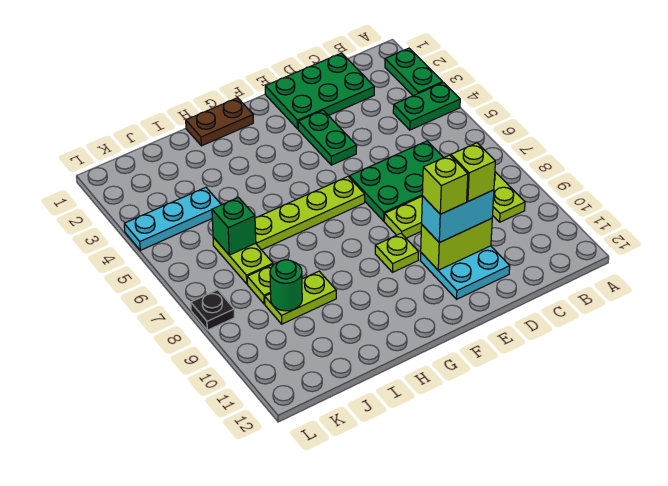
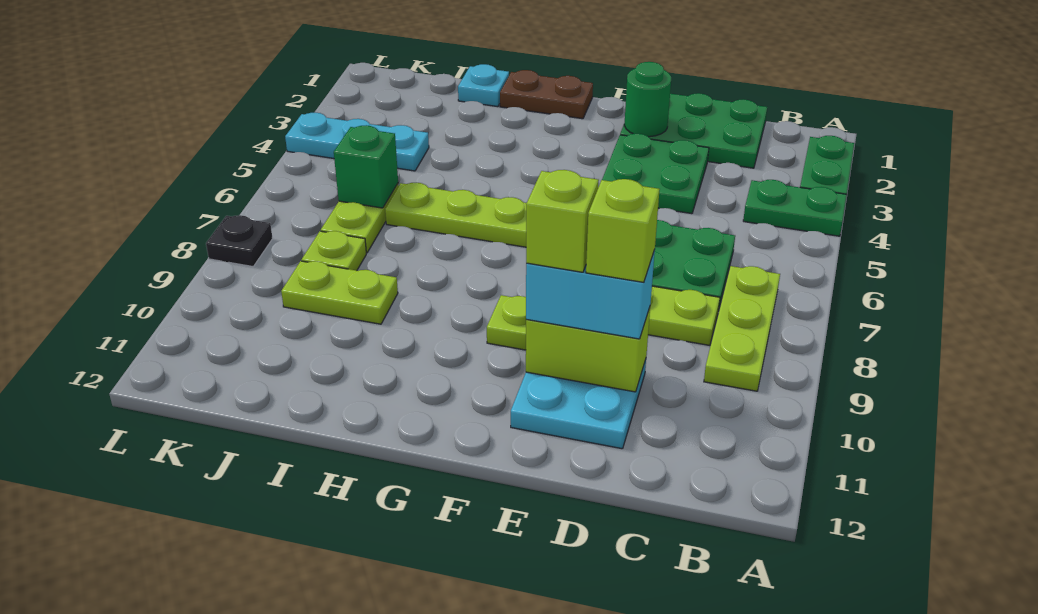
green 1x2 plate [298,110,357,165] -> green 2x2 plate [602,134,709,214]
none -> cyan 1x1 plate [458,64,509,107]
green 1x1 round brick [270,260,302,311] -> green 1x1 round brick moved to [624,62,671,137]

